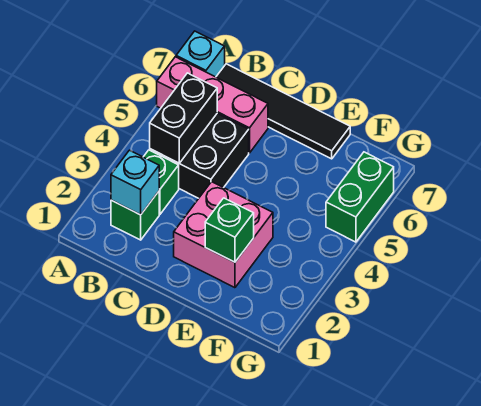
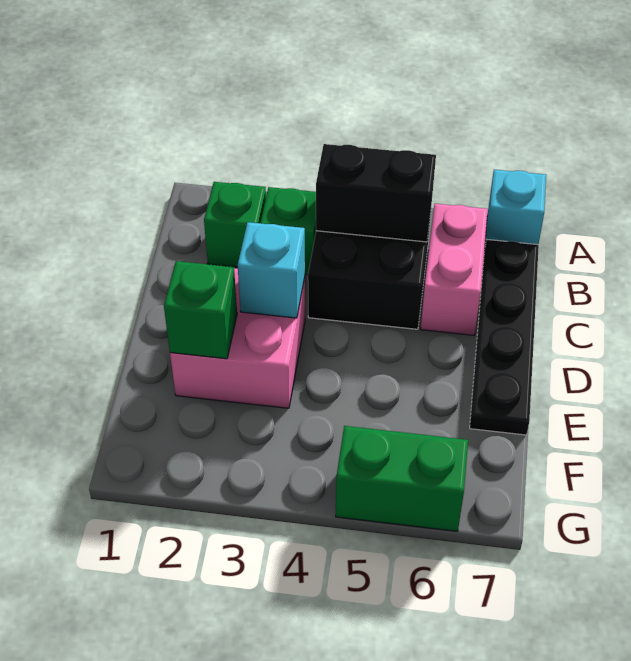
pink 1x3 brick [157,57,268,153] -> pink 1x2 brick [421,204,488,335]
cyan 1x1 brick [111,150,159,215] -> cyan 1x1 brick moved to [238,222,305,318]
black 1x4 tile [216,64,350,159] -> black 1x4 plate [470,239,539,435]

